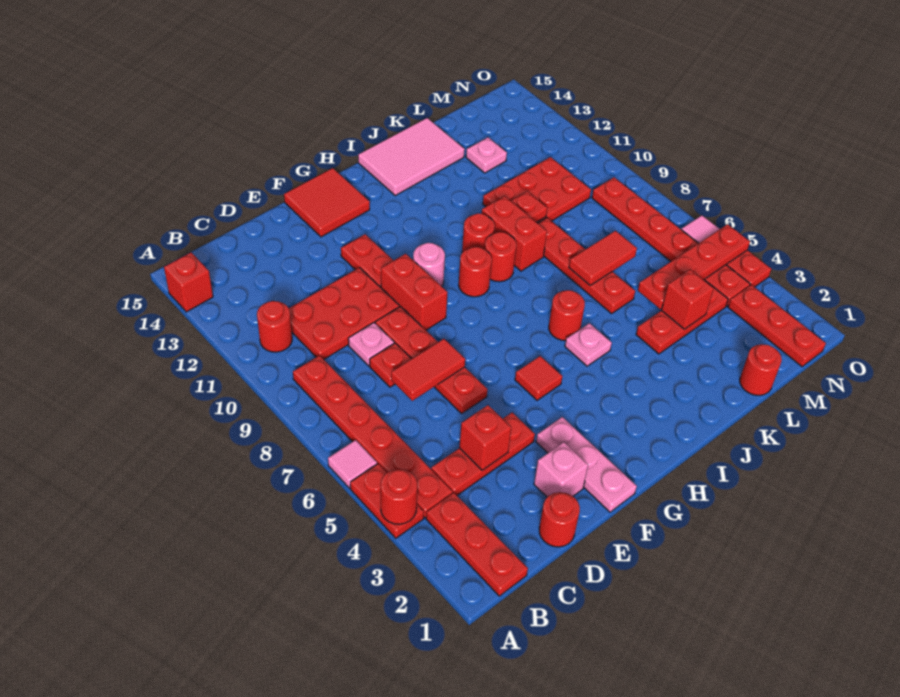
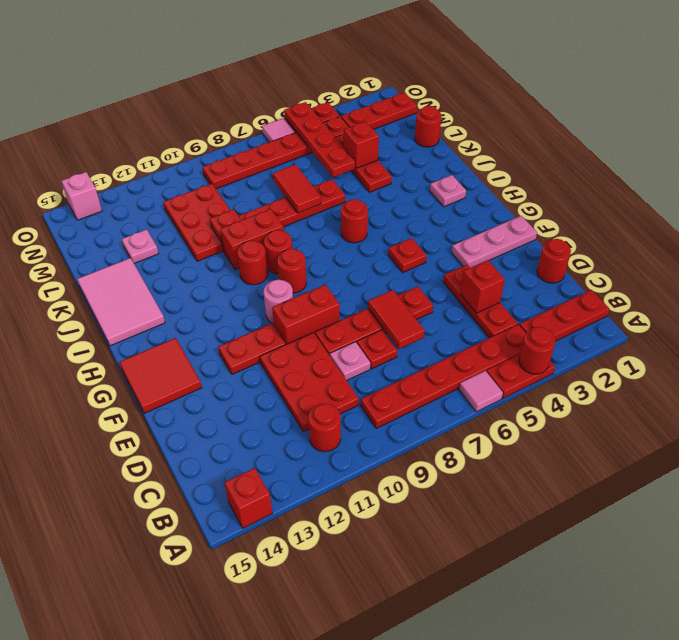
pink 1x1 brick [534,442,588,497] -> pink 1x1 brick moved to [61,172,102,220]
red 1x1 tile [515,356,562,400] -> red 1x1 plate [388,238,426,273]
pink 1x1 plate [565,323,612,366] -> pink 1x1 plate moved to [430,175,466,207]

